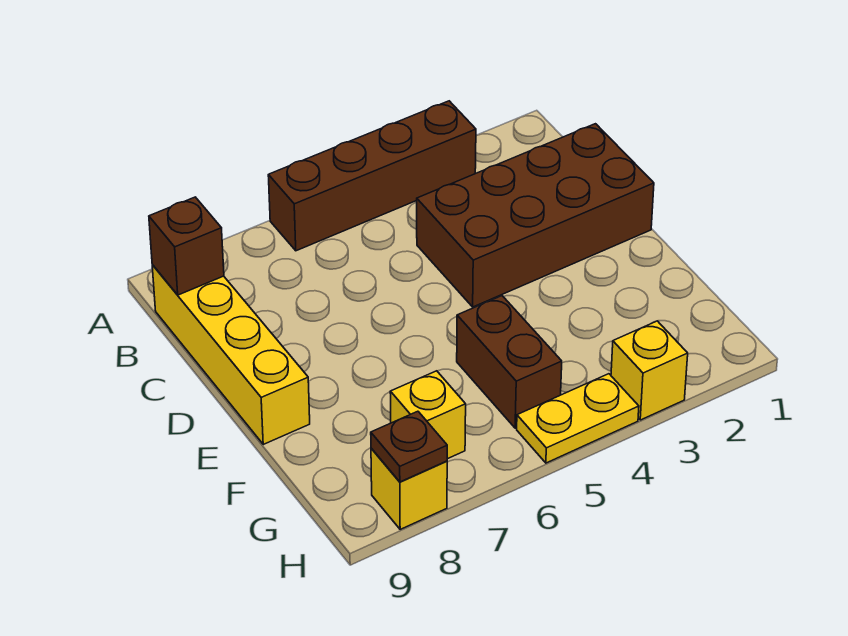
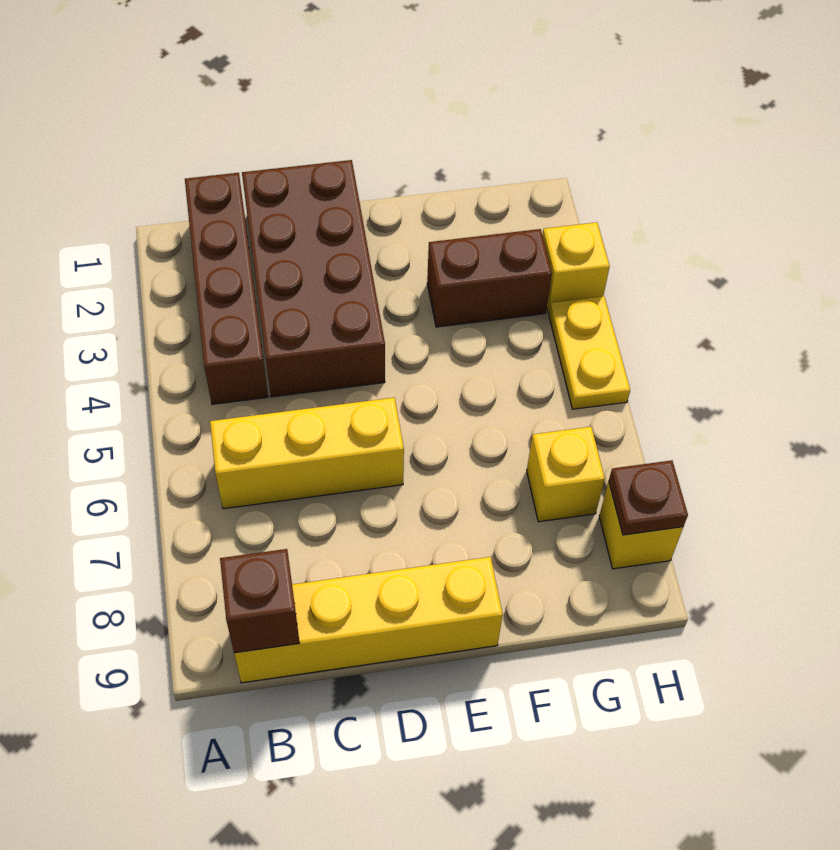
brown 1x4 brick [268,101,476,251] -> brown 1x4 brick moved to [185,173,268,404]
none -> yellow 1x3 brick [210,398,404,509]
brown 1x2 brick [457,296,562,428] -> brown 1x2 brick moved to [427,229,552,327]

